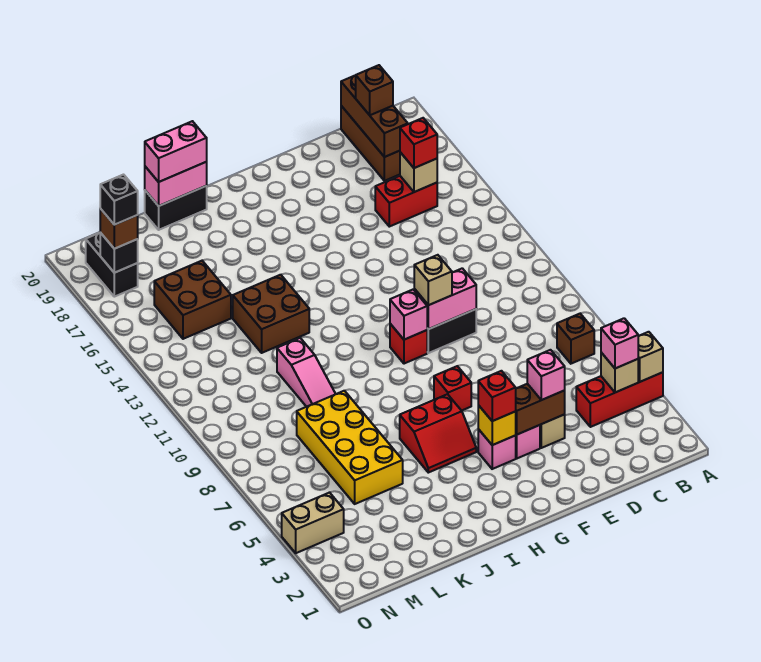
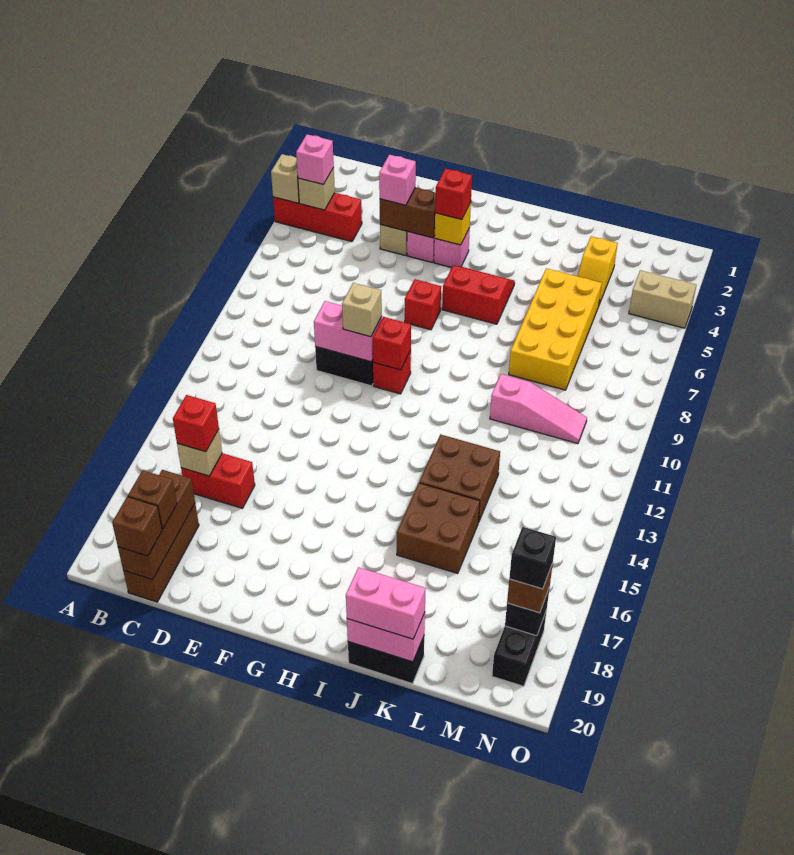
brown 1x1 brick [557,314,594,364] -> brown 1x1 brick moved to [112,497,162,556]
pink 1x1 brick [390,290,427,340] -> red 1x1 brick [373,317,411,370]
pink 1x3 slope [277,338,335,407] -> pink 1x3 slope turned to [490,374,587,444]
none -> yellow 1x2 slope [578,236,618,305]
brown 2x2 brick [154,261,231,339] -> brown 2x2 brick moved to [397,483,480,574]

